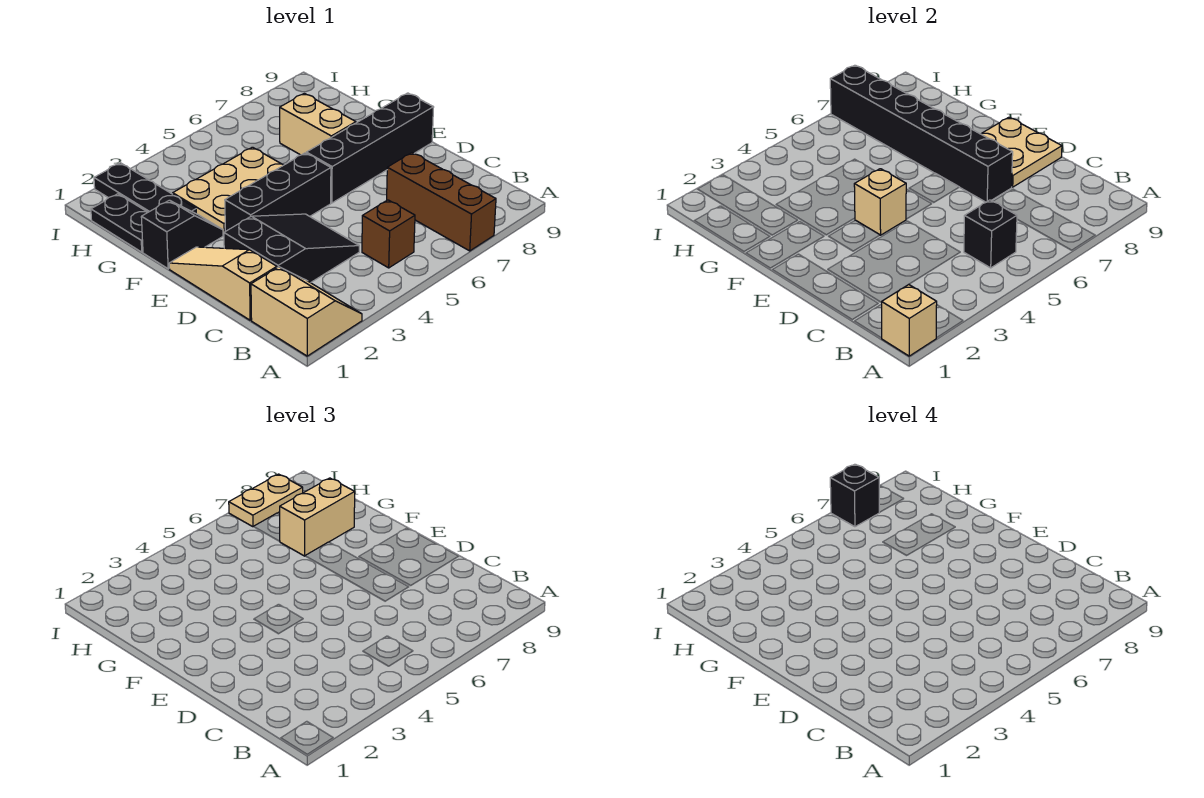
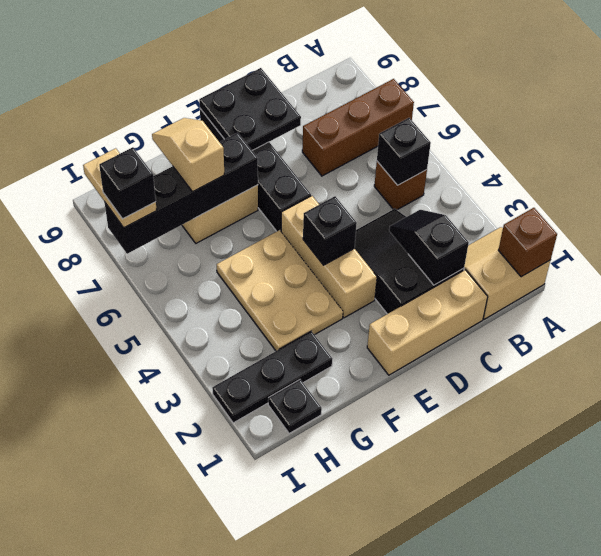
tan 1x1 brick [882,285,937,356] -> brown 1x1 brick [498,208,557,277]
tan 1x3 slope [169,247,277,320] -> tan 1x3 brick [367,270,488,375]
black 1x6 brick [830,65,1013,202] -> black 1x4 brick [105,133,258,254]
tan 2x2 plate [981,117,1062,187] -> black 2x2 plate [199,68,301,150]
black 1x3 brick [225,153,331,231] -> tan 1x3 brick [281,196,377,318]
tan 1x1 brick [854,169,906,235] -> black 1x1 brick [303,196,357,265]
black 1x2 slope [141,200,223,269] -> black 1x2 slope moved to [389,210,469,285]
black 1x2 plate [91,194,148,252] -> black 1x1 plate [268,380,322,433]
tan 1x2 brick [280,478,355,556] -> tan 1x2 slope [152,118,224,192]

